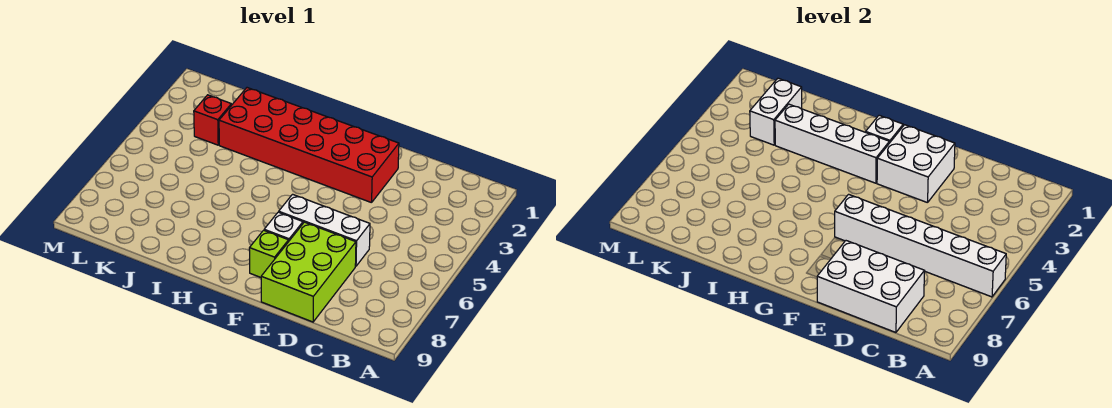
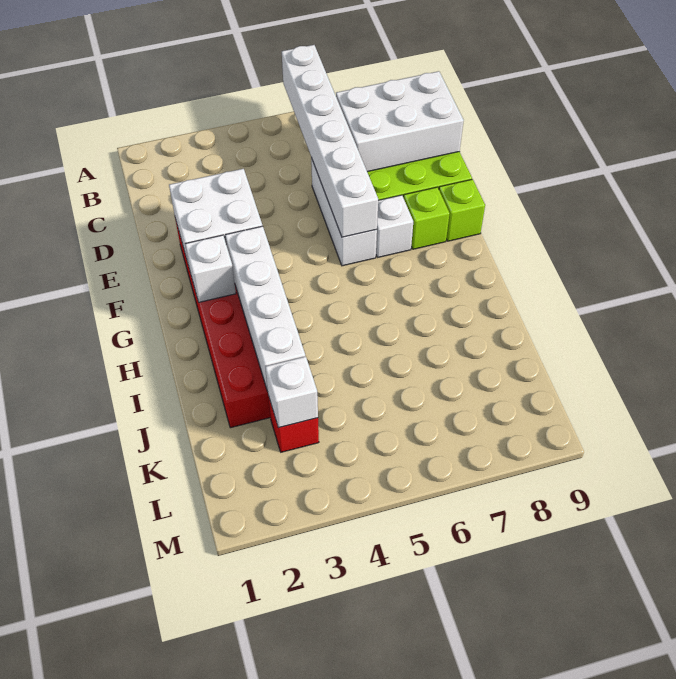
white 2x3 brick [817,241,924,332] -> white 2x3 brick turned to [336,71,464,172]
none -> lime 1x1 brick [439,179,485,241]
white 1x2 brick [750,78,802,145] -> white 1x1 brick [265,356,318,428]

